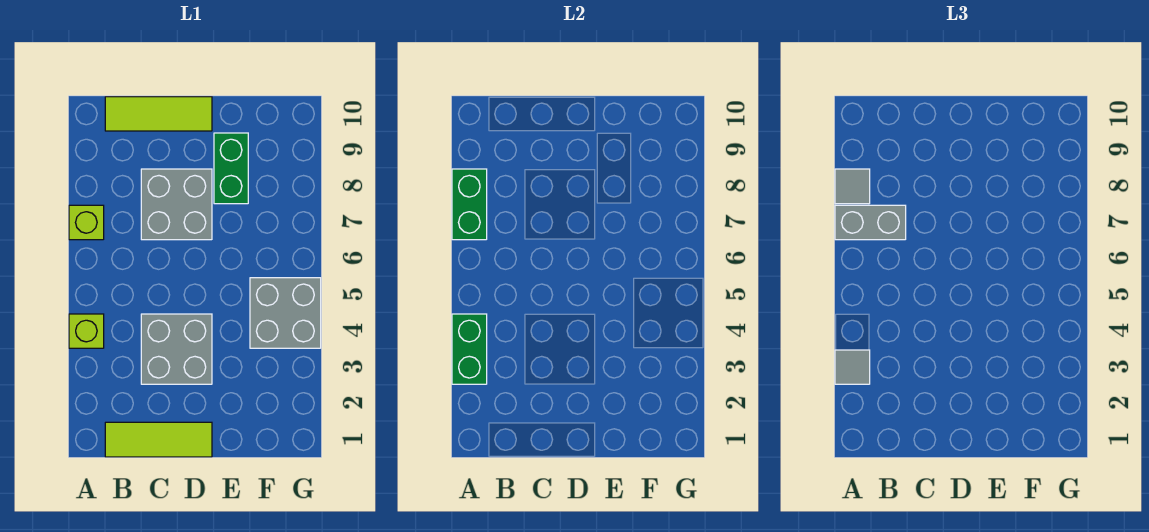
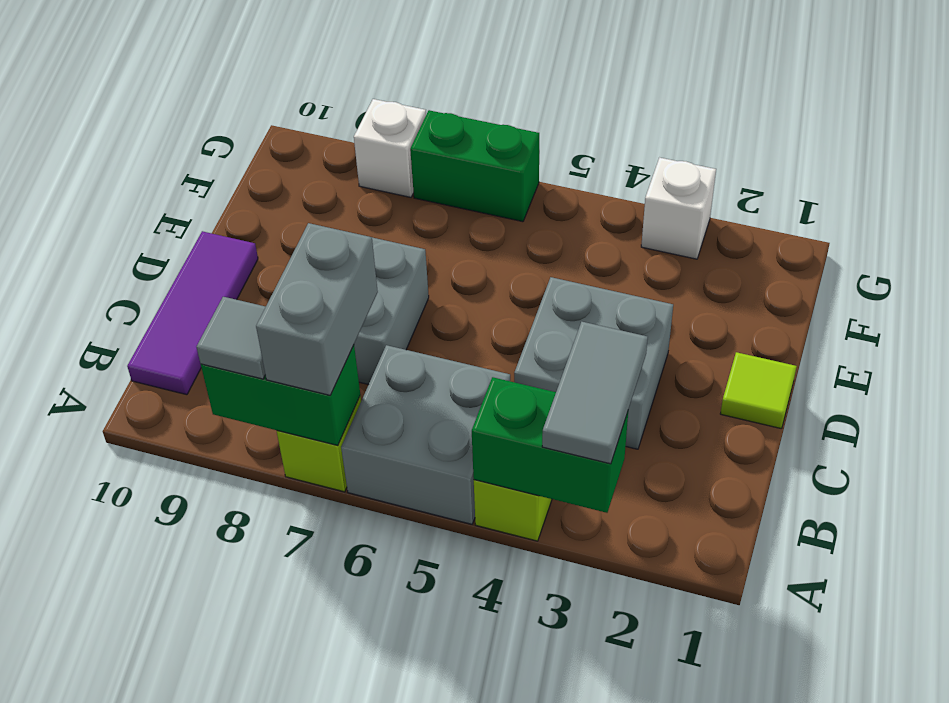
grey 1x1 tile [835,350,870,384] -> grey 1x2 tile [542,322,648,464]
lime 1x3 tile [105,422,212,457] -> lime 1x1 tile [720,352,797,429]
lime 1x3 tile [105,97,212,131] -> purple 1x3 tile [127,231,258,395]
green 1x2 brick [214,133,248,204] -> green 1x2 brick moved to [410,110,539,222]
grey 2x2 brick [250,278,321,348] -> grey 2x2 brick moved to [341,345,510,524]
none -> white 1x1 brick [641,158,716,259]
none -> white 1x1 brick [354,99,426,197]

